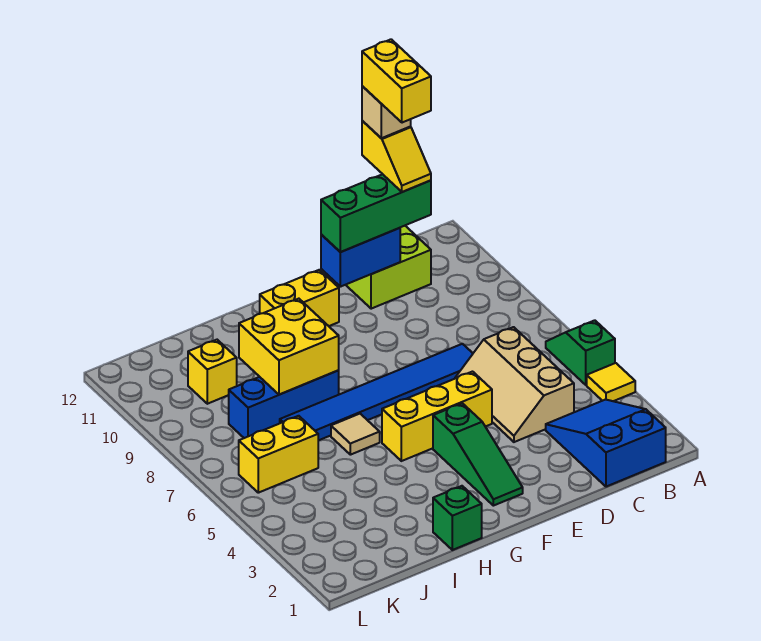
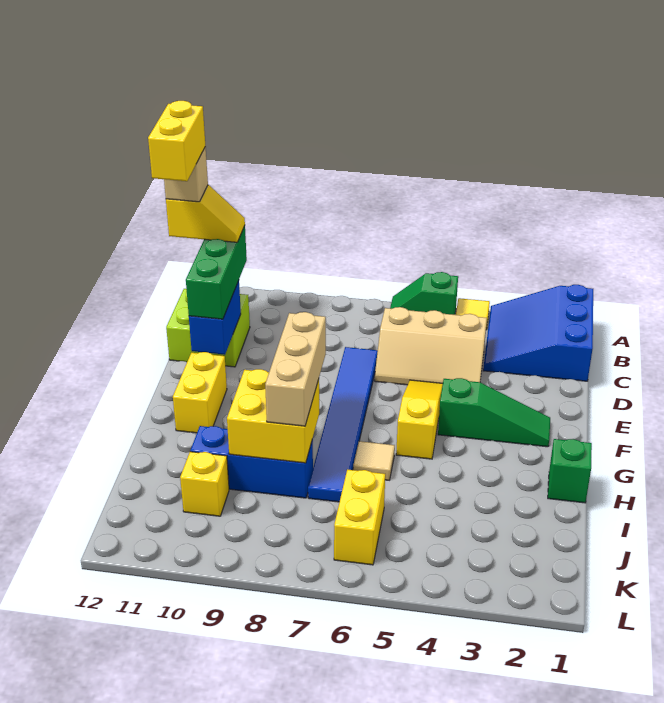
blue 2x3 slope [546,400,666,487] -> blue 3x3 slope [483,285,593,381]
yellow 1x2 brick [362,39,431,123] -> yellow 1x2 brick turned to [148,101,205,181]
yellow 1x3 brick [382,372,492,461] -> yellow 1x3 slope [396,380,443,459]
none -> tan 1x3 brick [265,312,326,426]
blue 1x3 brick [229,370,339,438] -> blue 1x3 brick turned to [190,426,313,498]

